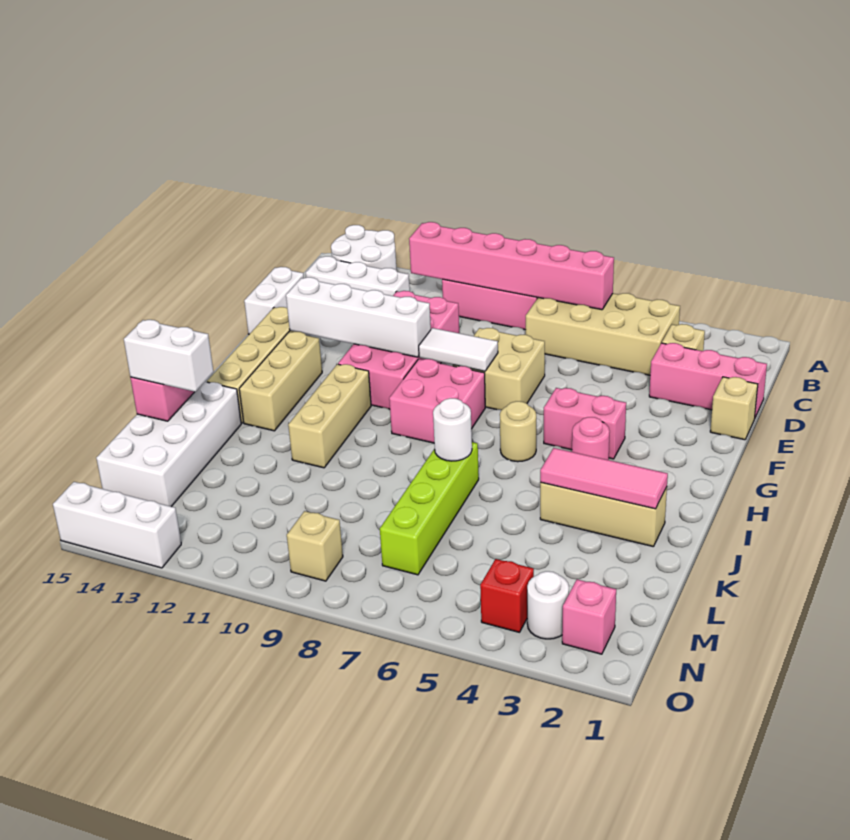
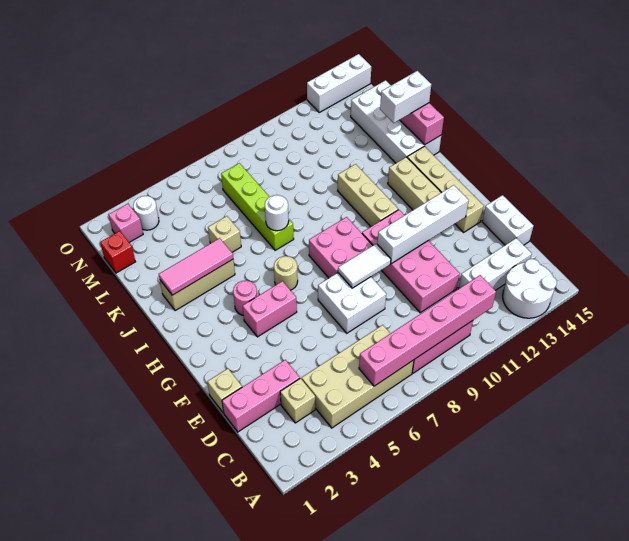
tan 2x2 brick [453,328,545,410] -> white 2x2 brick [318,273,386,333]
red 1x1 brick [480,559,534,632] -> red 1x1 brick moved to [100,231,135,273]
tan 1x1 brick [287,511,343,581] -> tan 1x1 brick moved to [208,216,241,252]

